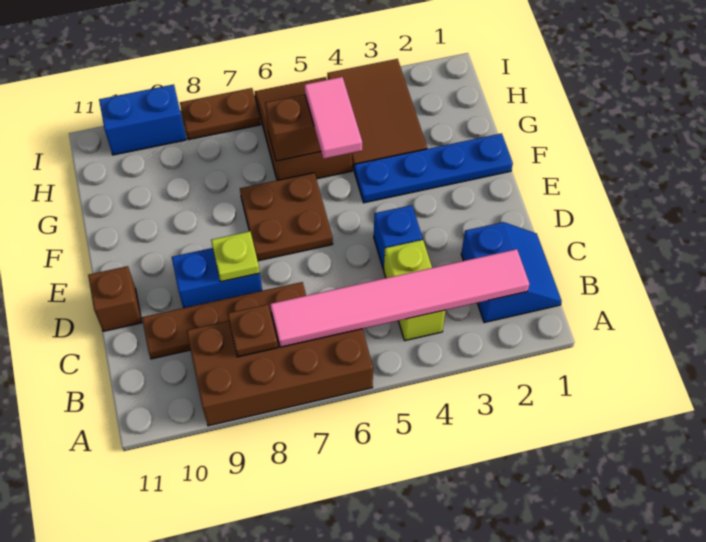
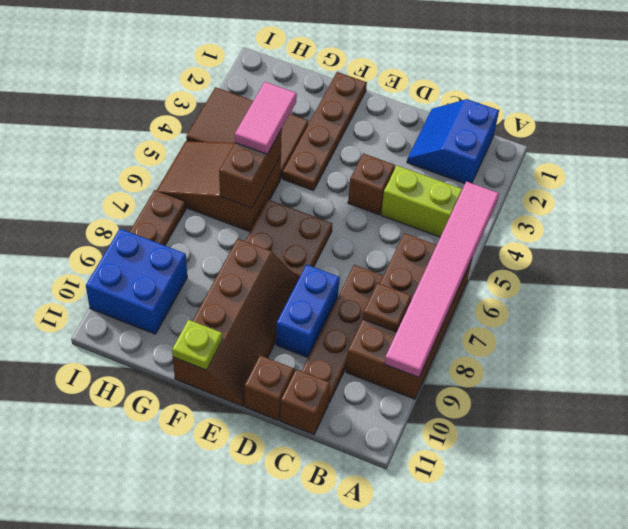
blue 2x2 slope [461,222,562,323] -> blue 2x2 slope turned to [407,99,499,183]
pink 1x6 tile [270,249,530,347] -> pink 1x6 tile moved to [384,181,499,377]
none -> brown 1x1 brick [280,369,330,434]
blue 1x1 brick [374,205,423,270] -> brown 1x1 brick [348,153,395,215]
lime 1x1 plate [211,231,260,282] -> lime 1x1 plate moved to [172,320,223,370]
none -> brown 2x4 slope [173,239,299,406]
blue 1x4 plate [354,133,513,203] -> brown 1x4 plate [283,72,367,191]
pink 1x2 tile [305,77,362,159] -> pink 1x2 tile turned to [235,82,297,154]
blue 1x2 brick [99,84,186,155] -> blue 2x2 brick [86,229,187,334]

